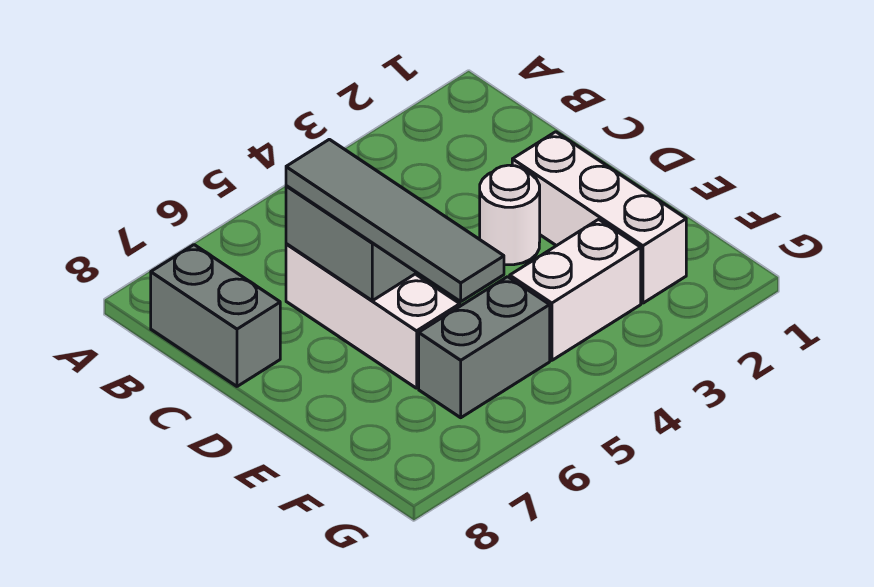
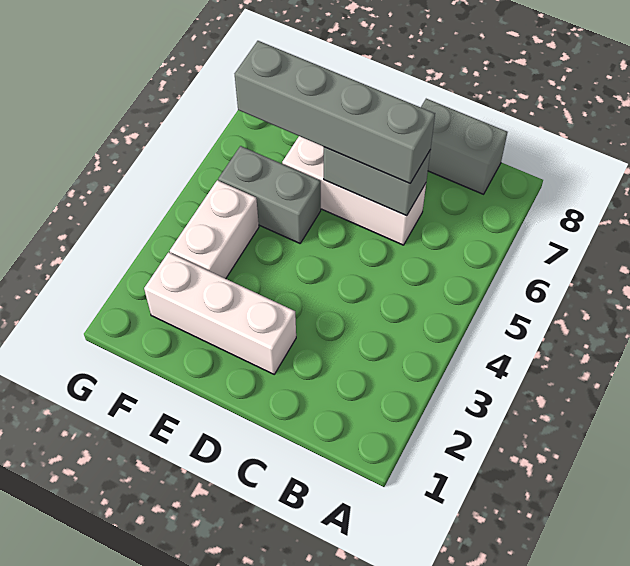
grey 1x4 tile [286,139,504,301] -> grey 1x4 brick [235,41,435,183]
white 1x1 round brick [480,165,540,265] -> none
grey 1x2 brick [419,277,550,418] -> grey 1x2 brick turned to [218,146,321,243]

